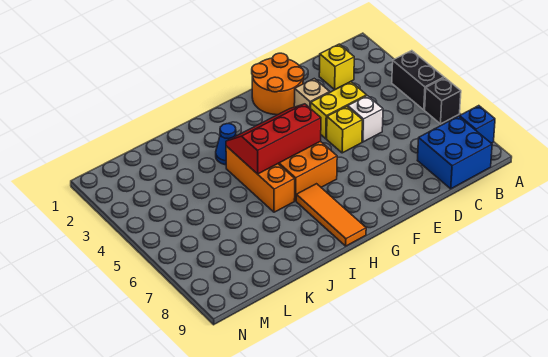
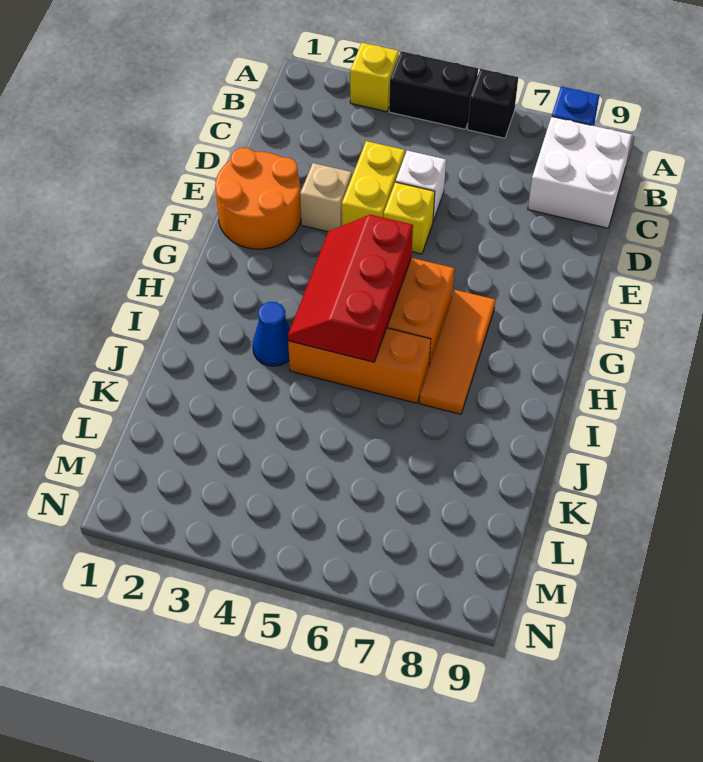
blue 2x2 brick [417,116,492,189] -> white 2x2 brick [528,117,632,228]
yellow 1x1 brick [319,44,354,89] -> yellow 1x1 brick moved to [350,43,399,112]
orange 1x3 tile [296,184,366,246] -> orange 1x3 tile turned to [420,290,495,414]

